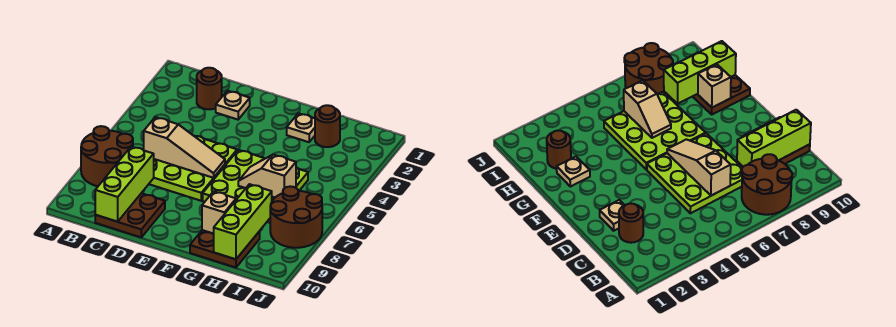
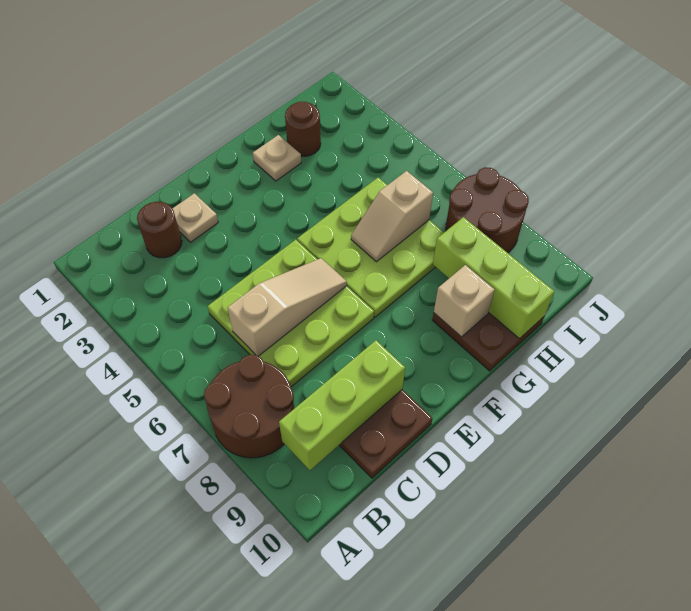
lime 1x3 brick [95,147,154,222] -> lime 1x3 brick turned to [279,340,405,470]

